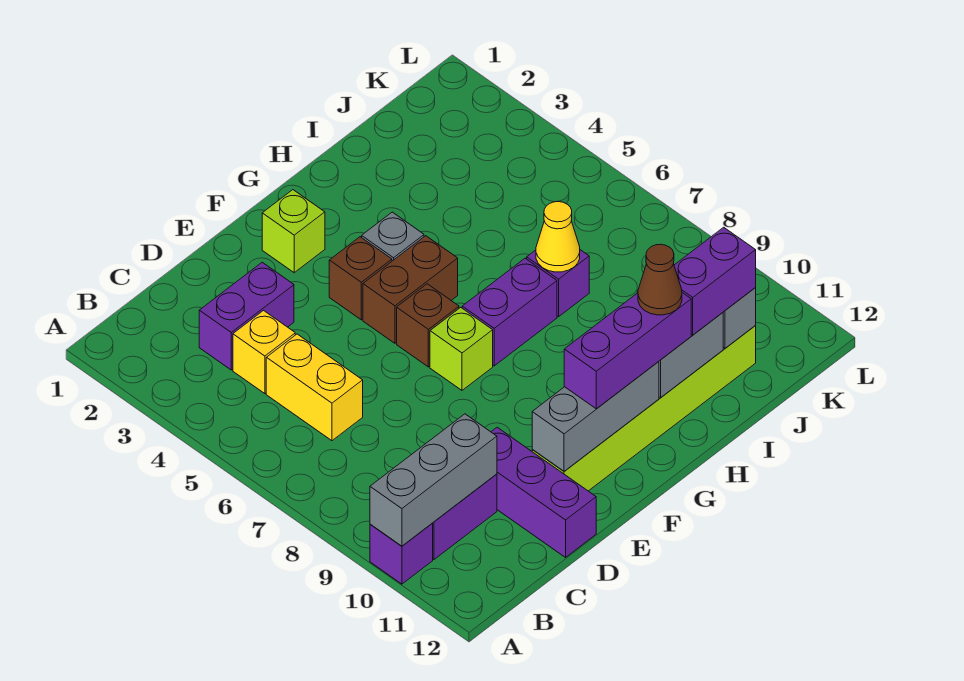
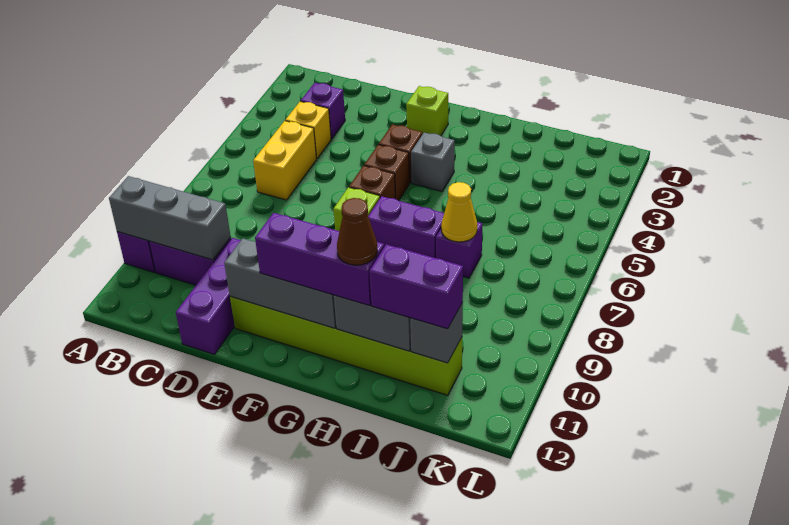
purple 1x2 brick [199,262,294,370] -> purple 1x1 brick [301,83,345,139]
brown 1x2 brick [363,236,458,343] -> brown 1x1 brick [364,145,410,201]

